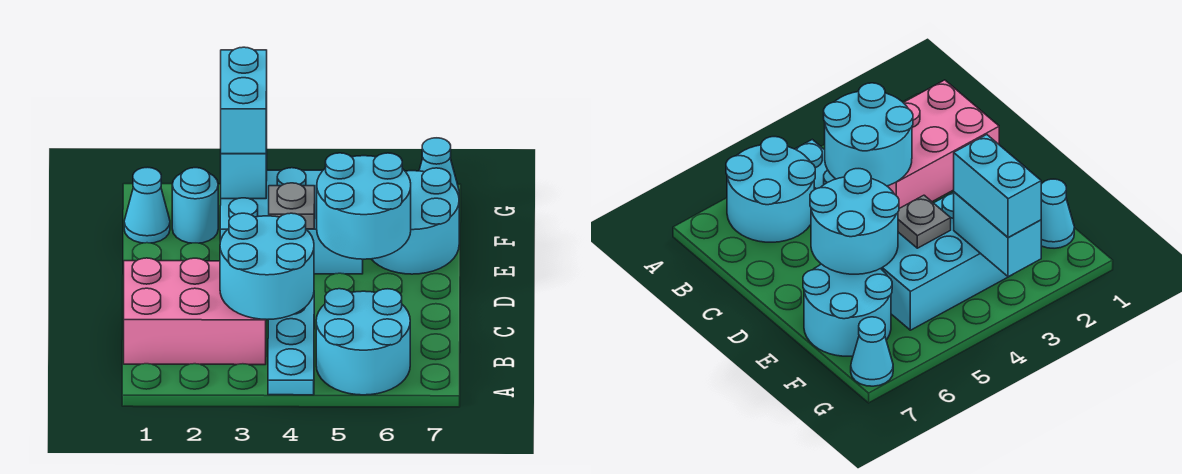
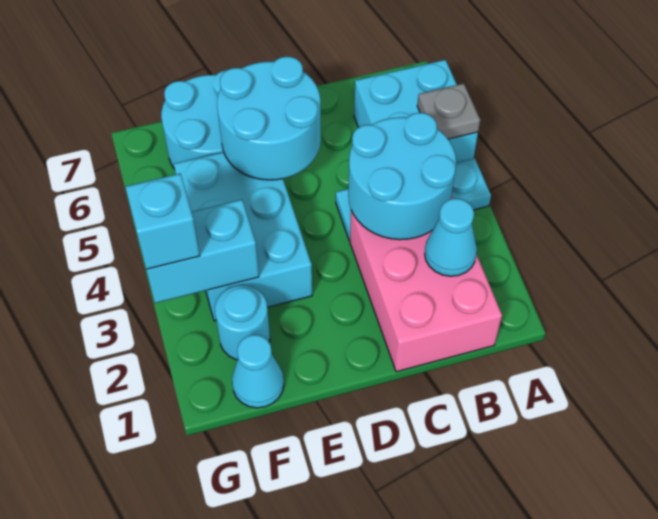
cyan 2x2 round brick [316,289,410,395] -> cyan 2x2 brick [354,60,478,163]
grey 1x1 plate [269,183,315,229] -> grey 1x1 plate moved to [417,83,480,139]
cyan 1x2 brick [221,47,267,154] -> cyan 1x1 brick [126,174,200,269]
cyan 1x1 cone [419,138,459,195] -> cyan 1x1 cone moved to [425,199,477,276]

